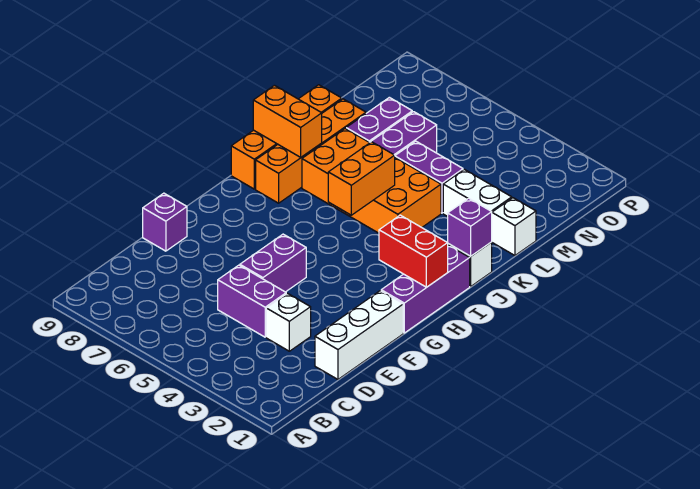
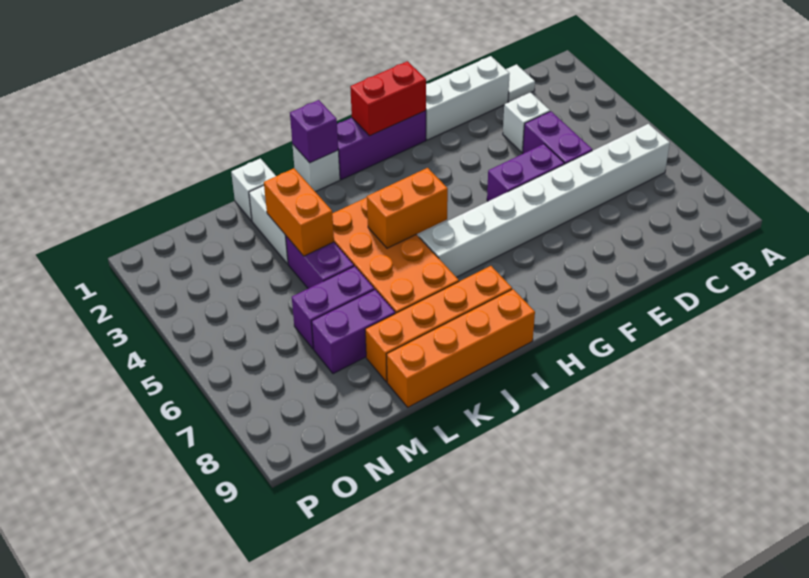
none -> white 1x8 brick [419,124,670,277]
none -> white 1x1 tile [506,64,535,102]
purple 1x1 brick [143,193,187,251] -> none
red 1x2 brick [379,215,448,287] -> red 1x2 brick turned to [350,61,426,136]
orange 1x2 brick [253,85,322,157] -> orange 1x2 brick moved to [264,168,334,256]

